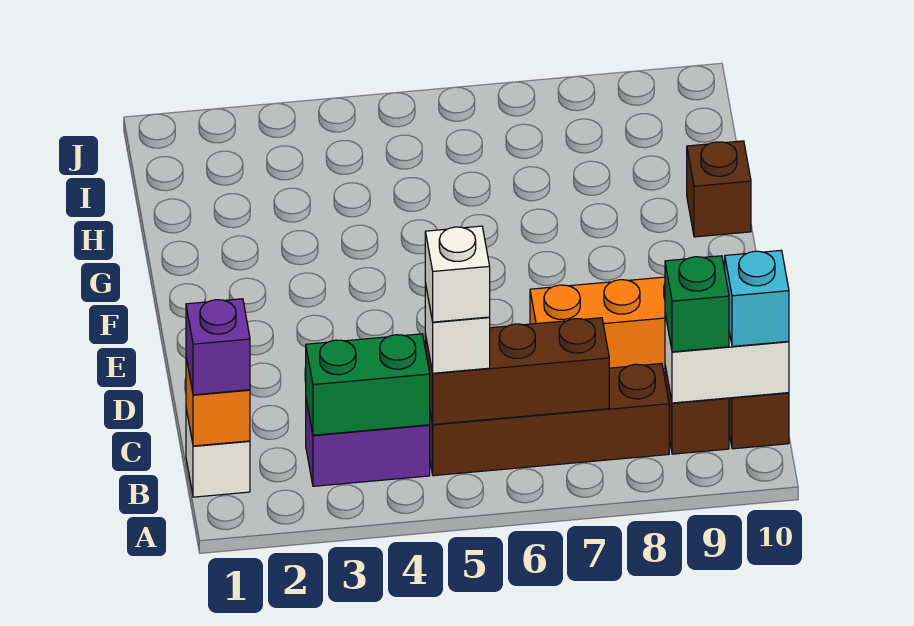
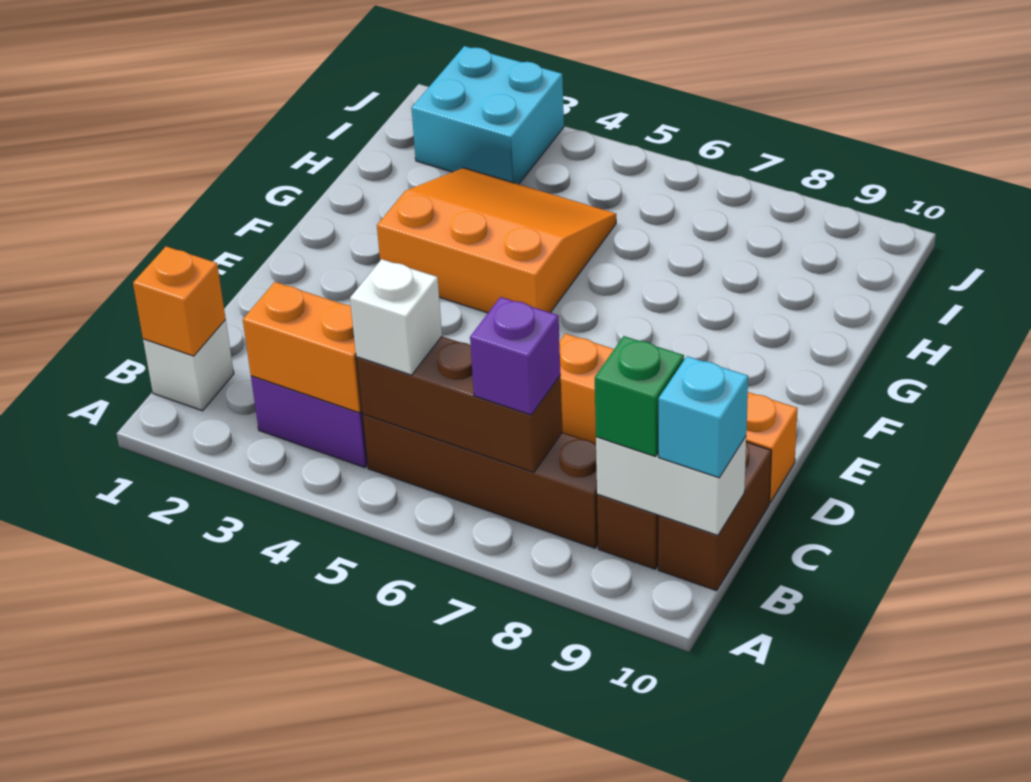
purple 1x1 brick [186,299,250,395] -> purple 1x1 brick moved to [470,297,561,415]
green 1x2 brick [306,334,430,435] -> orange 1x2 brick [243,282,362,413]
white 1x1 brick [425,226,490,322] -> none
none -> orange 3x3 slope [377,168,616,313]
brown 1x1 brick [687,141,751,237] -> none
none -> cyan 2x2 brick [412,46,564,184]

